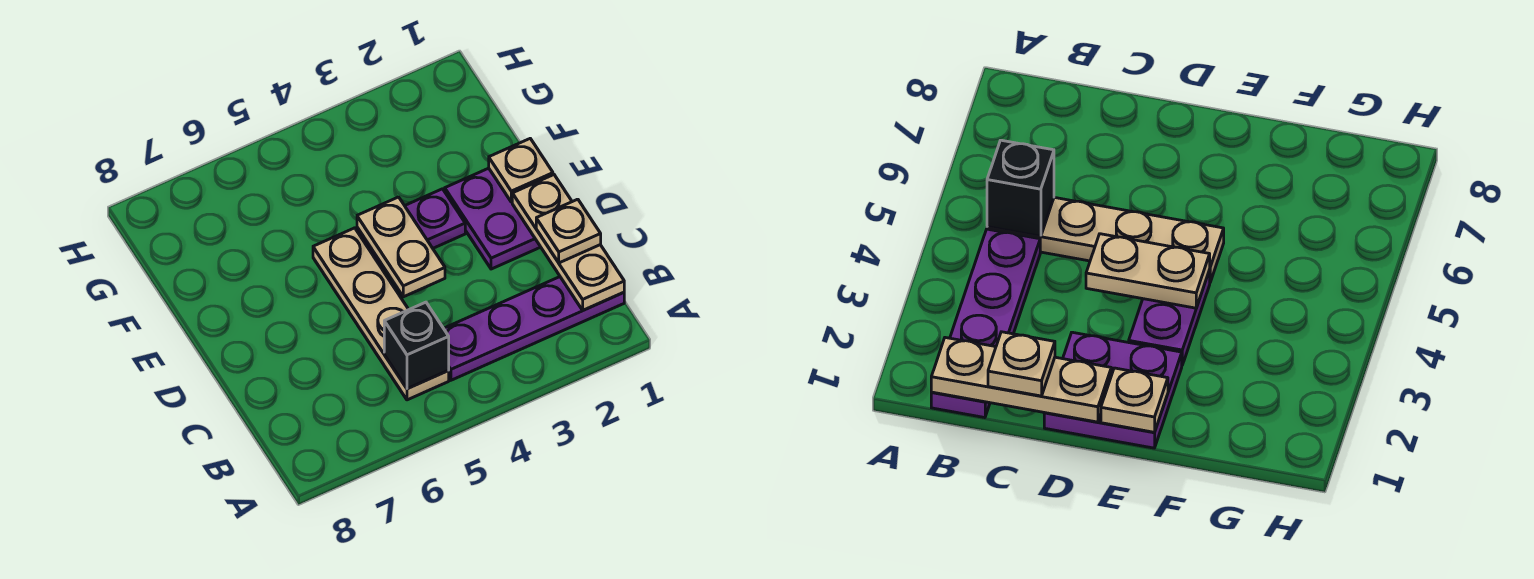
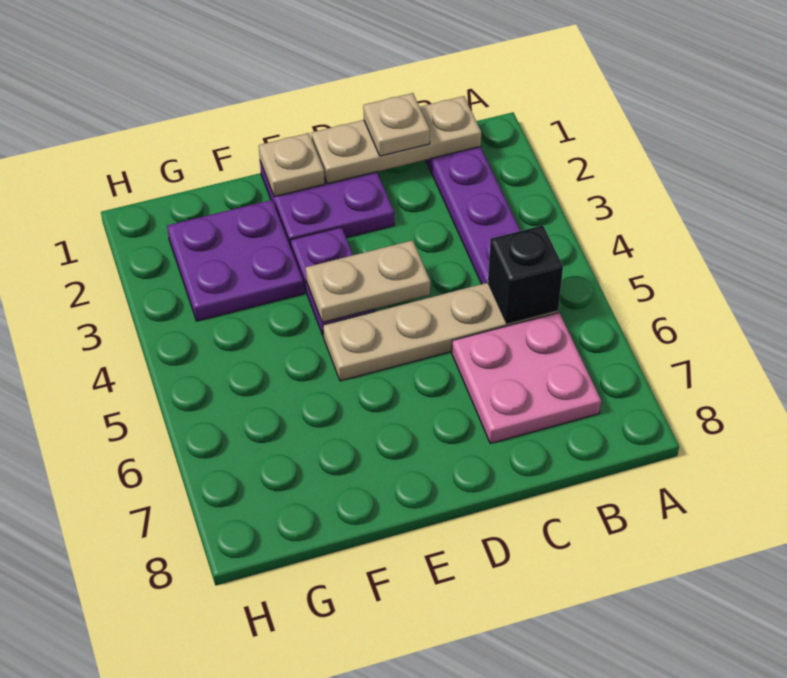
none -> pink 2x2 plate [452,313,601,444]
none -> purple 2x2 plate [167,200,304,321]

